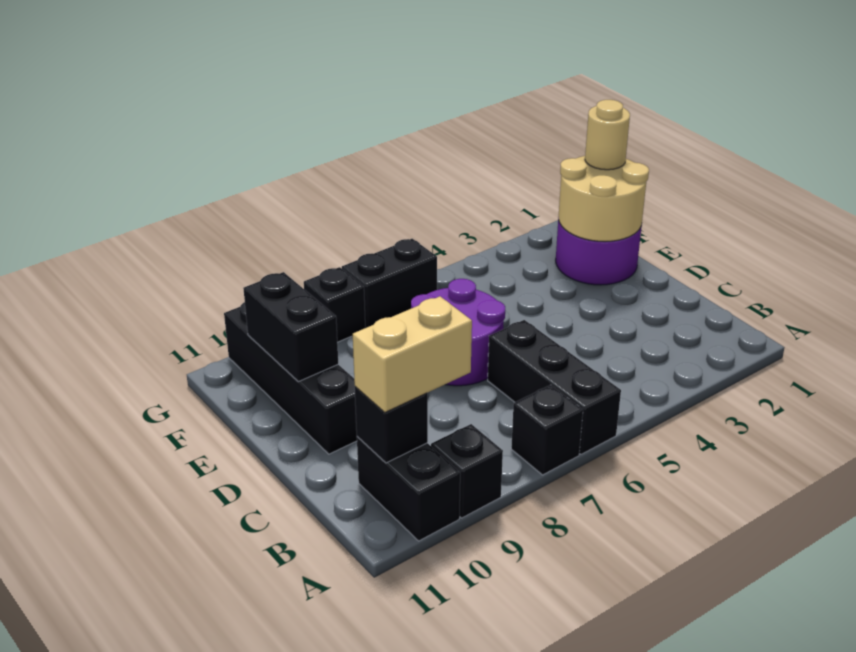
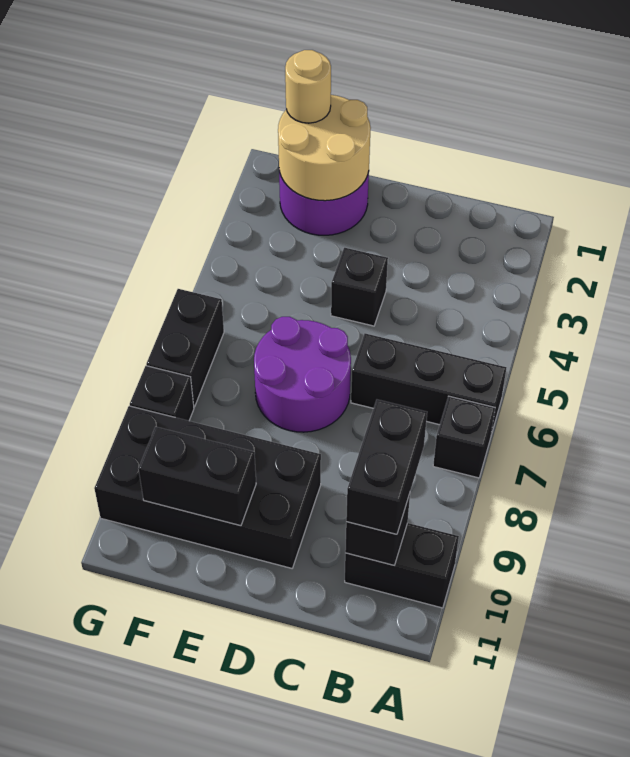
black 1x1 brick [431,424,503,518] -> black 1x1 brick moved to [331,248,388,326]
tan 1x2 brick [353,296,472,412] -> black 1x2 brick [346,400,427,534]
black 1x4 brick [224,302,357,454] -> black 2x4 brick [94,406,321,568]

